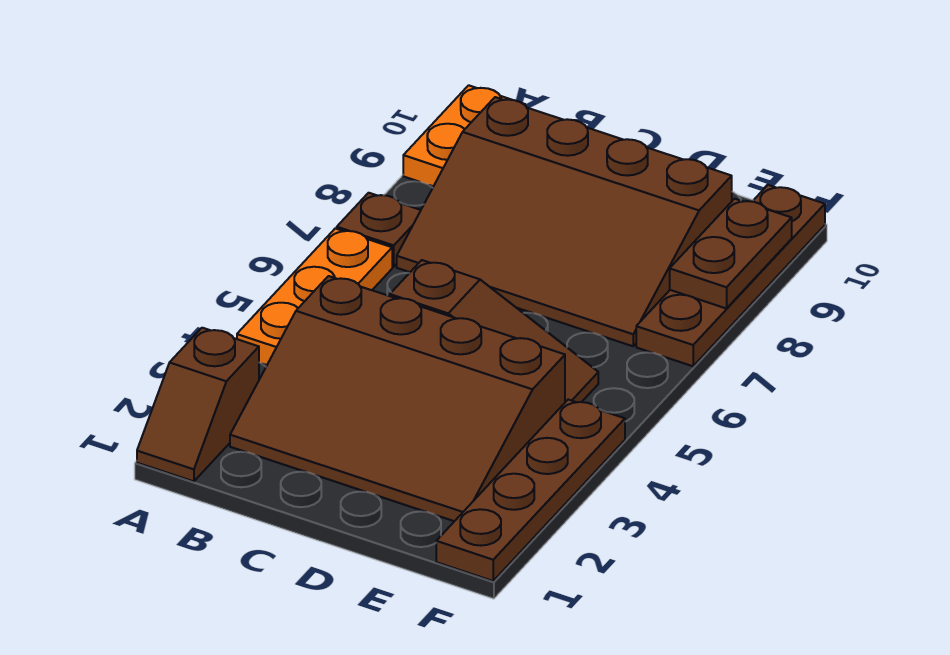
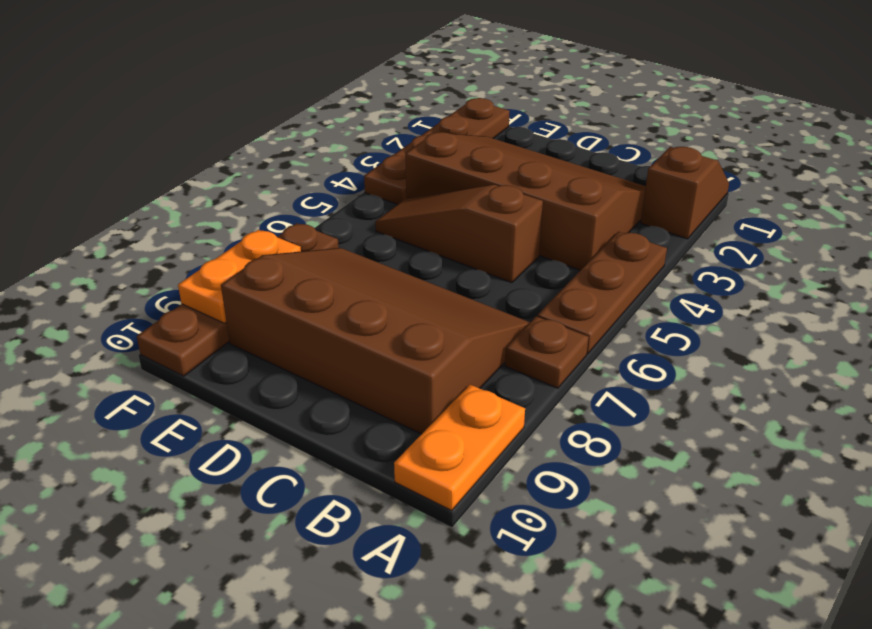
orange 1x3 plate [237,228,392,365] -> brown 1x3 plate [537,232,667,354]
brown 1x2 plate [670,199,792,309] -> orange 1x2 plate [178,230,301,323]

